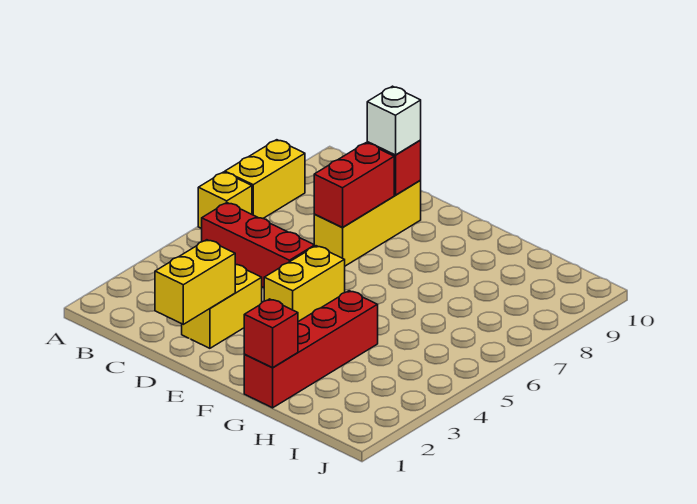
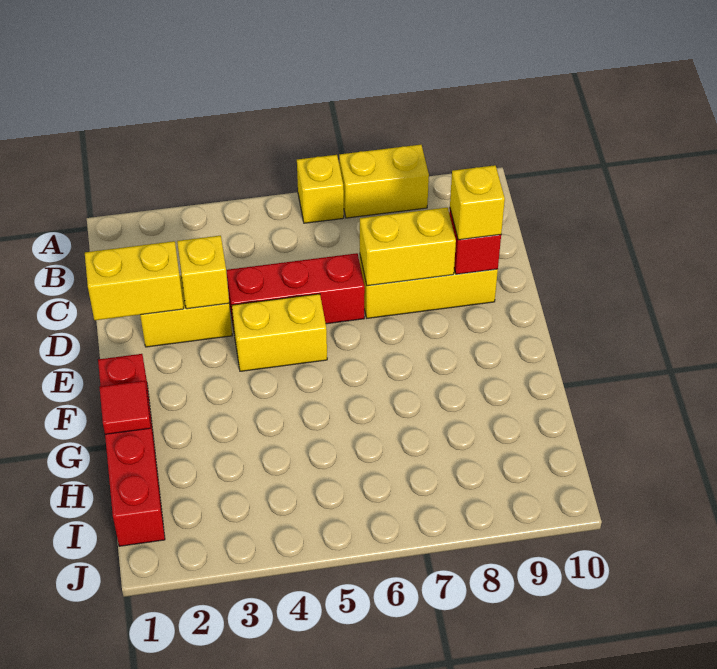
red 1x3 brick [202,203,315,288] -> red 1x3 brick turned to [226,253,365,329]
none -> yellow 1x1 brick [177,236,229,309]
red 1x2 brick [314,143,394,227] -> yellow 1x2 brick [360,208,456,286]
white 1x1 brick [367,86,421,155] -> yellow 1x1 brick [450,165,505,240]
red 1x4 brick [244,291,378,408] -> red 1x4 brick turned to [98,354,165,546]
red 1x1 brick [244,299,298,368] -> red 1x1 tile [99,381,151,434]

